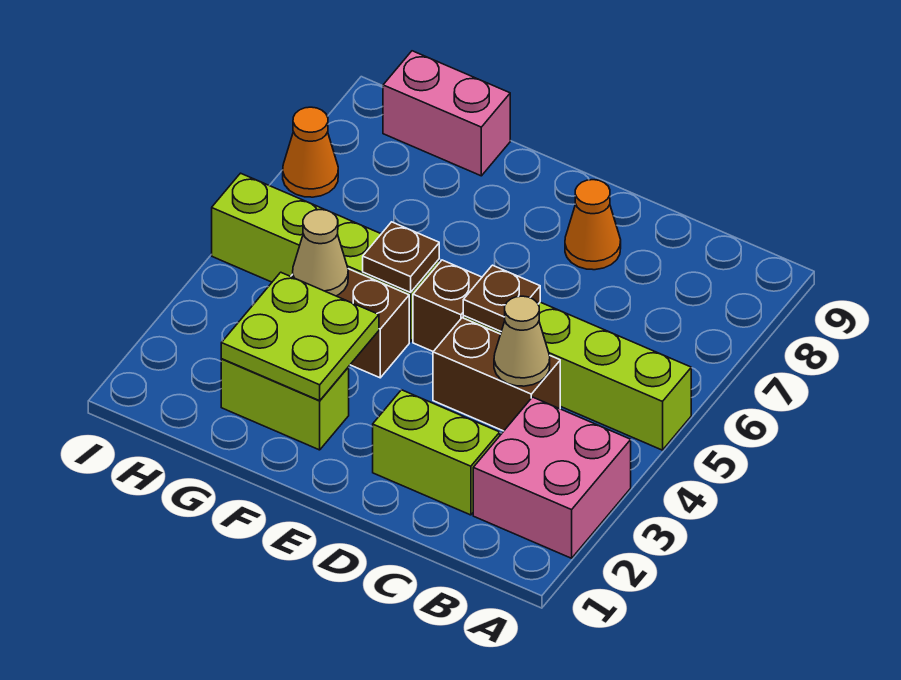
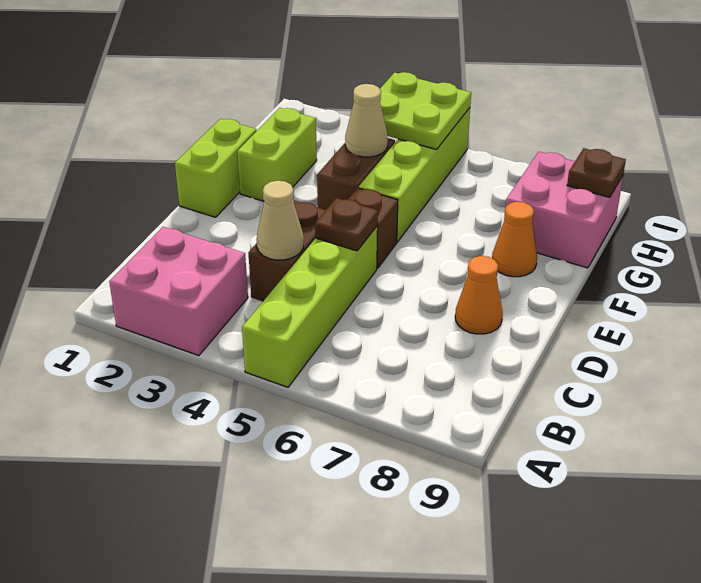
lime 1x2 brick [373,390,500,515] -> lime 1x2 brick moved to [175,119,257,217]
lime 2x2 plate [221,272,379,401] -> lime 2x2 plate moved to [380,72,471,150]
brown 1x1 plate [363,222,439,292] -> brown 1x1 plate moved to [567,148,626,197]
pink 1x2 brick [383,51,510,176] -> pink 2x2 brick [506,152,623,268]
orange 1x1 cone [283,107,338,197] -> orange 1x1 cone moved to [492,202,537,277]

